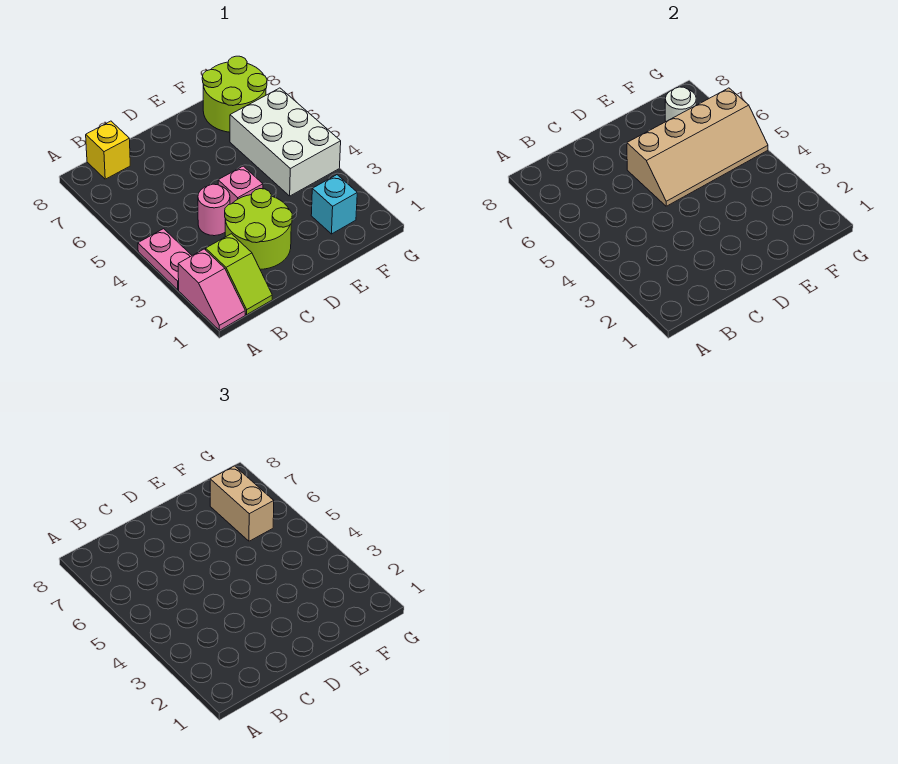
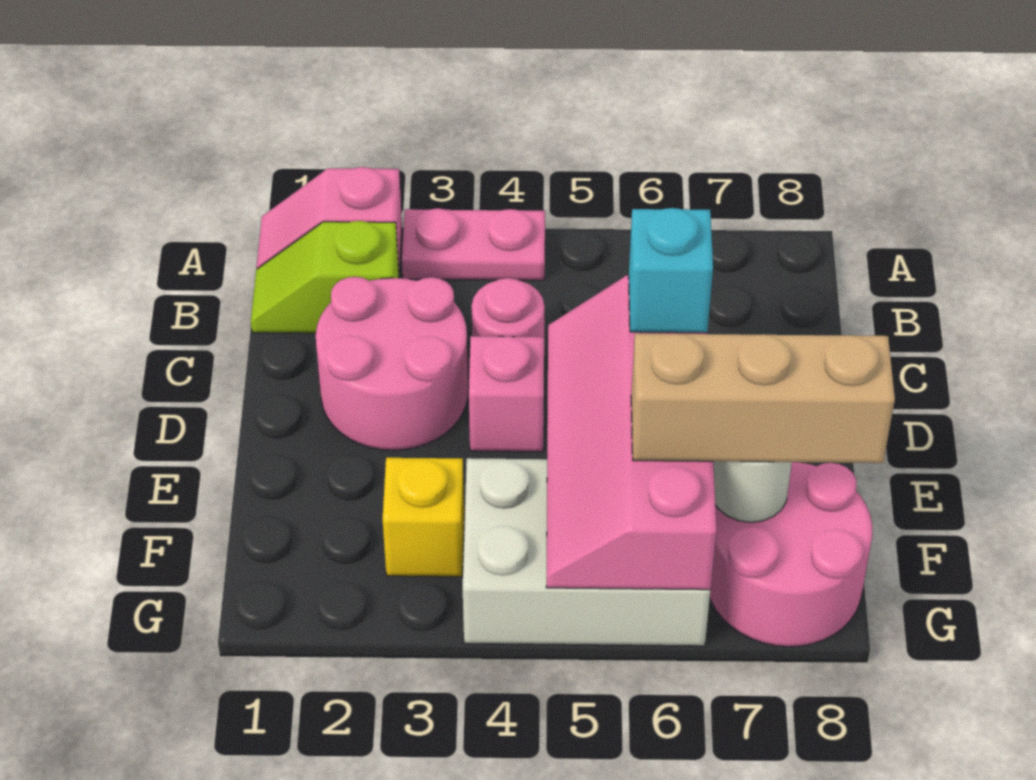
yellow 1x1 brick [86,121,130,179] -> yellow 1x1 brick moved to [383,458,464,577]
lime 2x2 round brick [225,189,292,269] -> pink 2x2 round brick [316,277,468,450]
tan 2x4 slope [627,88,768,206] -> pink 2x4 slope [546,275,717,590]
cyan 1x1 brick [311,175,357,234] -> cyan 1x1 brick moved to [629,208,713,333]
tan 1x2 brick [210,466,274,541] -> tan 1x3 brick [631,334,895,463]
lime 2x2 round brick [202,56,267,132] -> pink 2x2 round brick [710,462,872,647]

